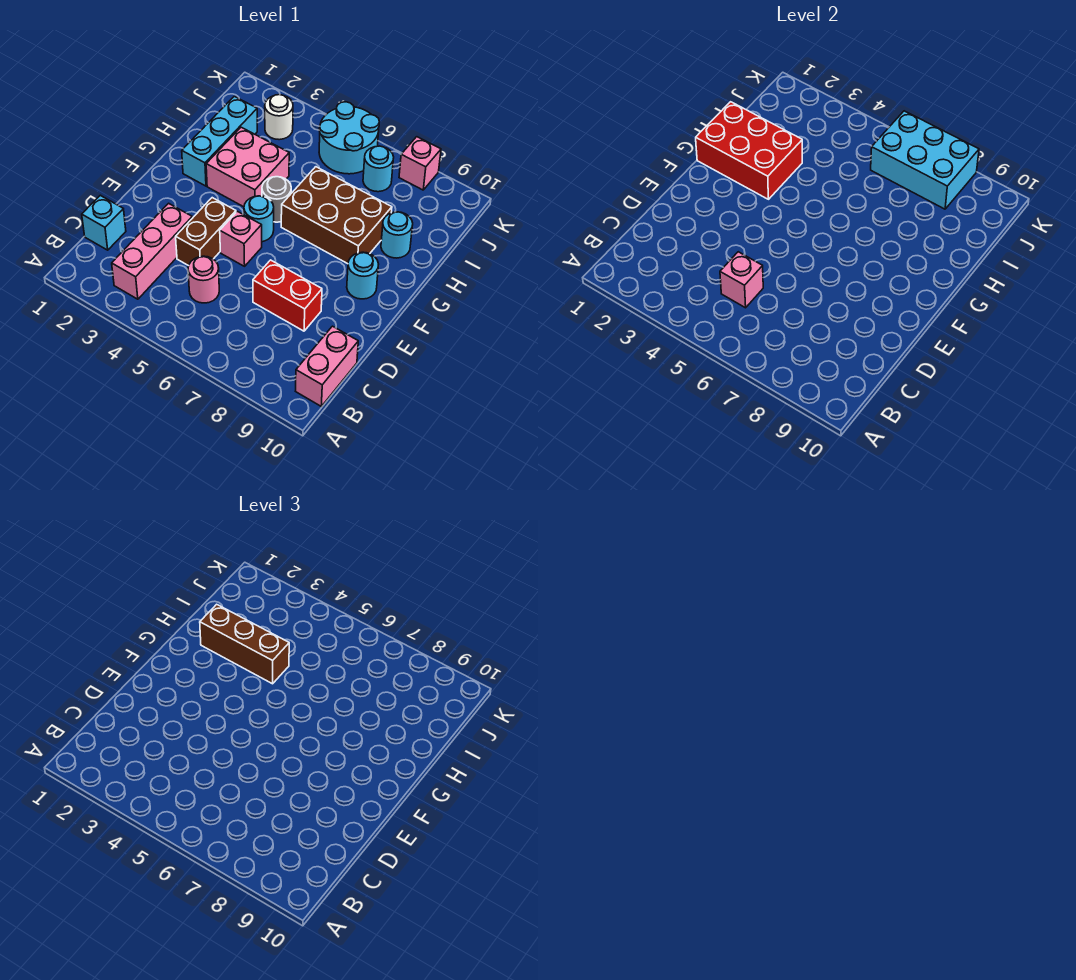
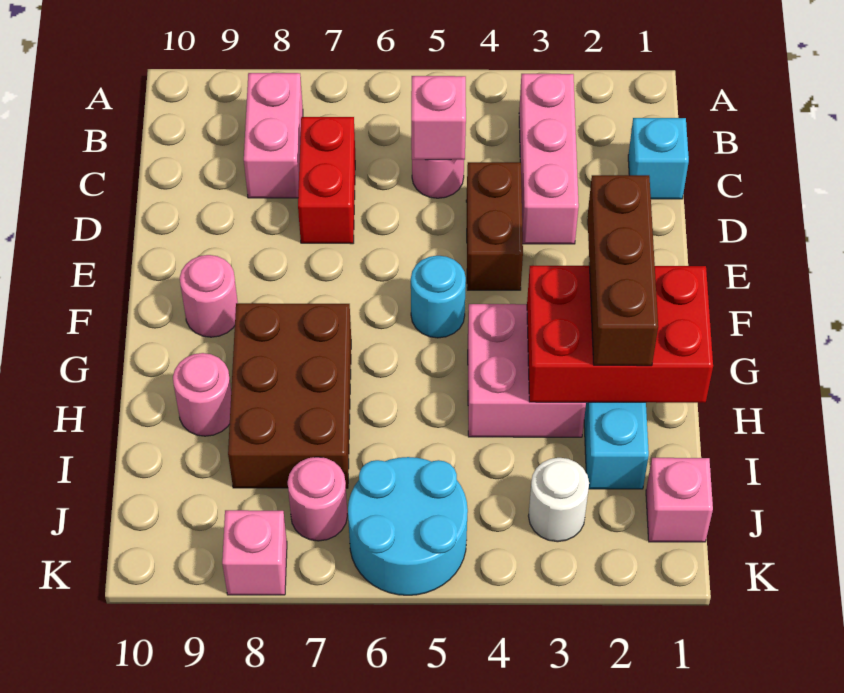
pink 1x2 brick [296,326,358,406] -> pink 1x2 brick moved to [244,73,303,198]
red 1x2 brick [253,260,322,331] -> red 1x2 brick turned to [298,117,355,244]
pink 1x1 brick [220,211,262,266] -> pink 1x1 brick moved to [646,458,713,542]
cyan 1x1 round brick [347,252,378,299] -> pink 1x1 round brick [180,255,238,337]
grey 1x1 round brick [262,177,291,222] -> none
brown 2x3 brick [281,167,392,264] -> brown 2x3 brick turned to [228,303,351,488]
brown 1x3 brick [200,604,289,684] -> brown 1x3 brick turned to [587,175,658,366]
cyan 1x1 round brick [381,212,413,258] -> pink 1x1 round brick [173,353,231,436]
cyan 2x3 brick [871,111,979,209] -> none
cyan 1x1 round brick [363,146,394,192] -> pink 1x1 round brick [288,457,347,541]

